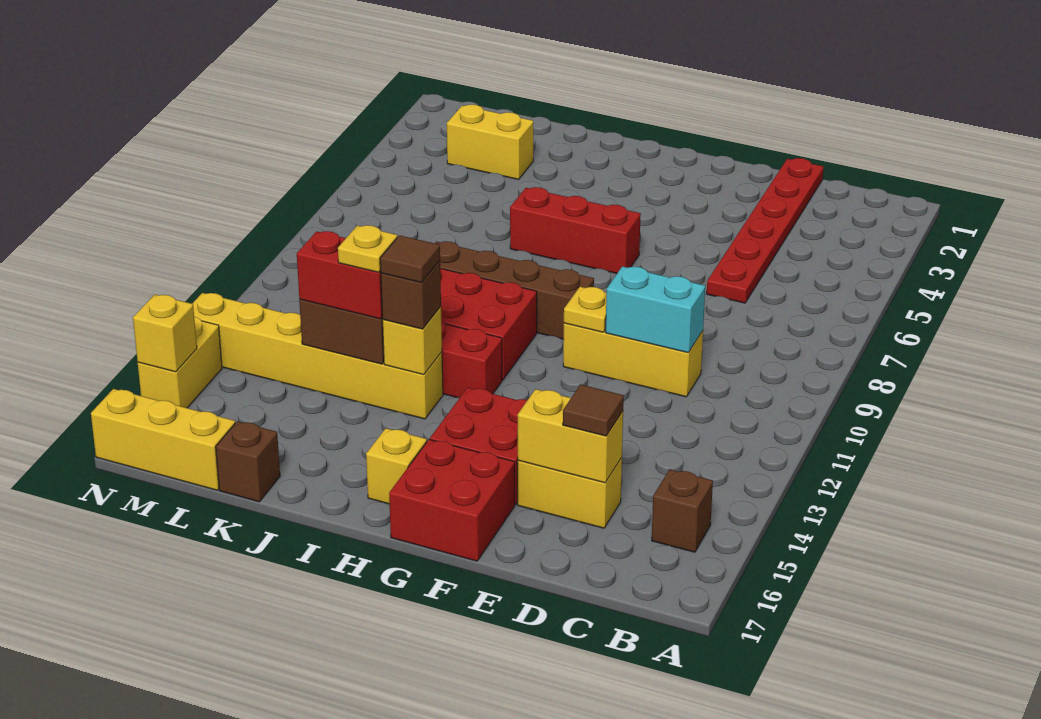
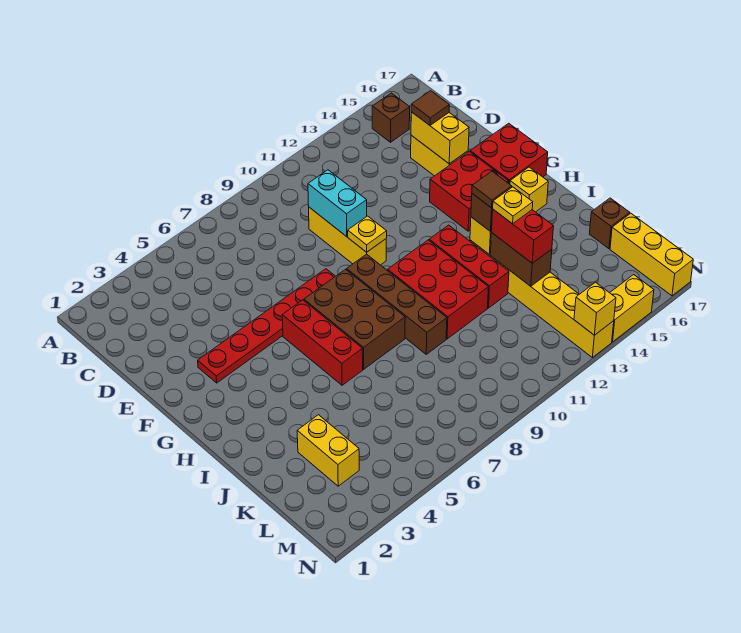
red 1x6 plate [707,158,824,303] -> red 1x6 plate moved to [198,269,335,383]
none -> brown 2x3 brick [304,269,405,369]
yellow 1x1 brick [133,295,197,372] -> yellow 1x1 brick moved to [574,282,616,335]

